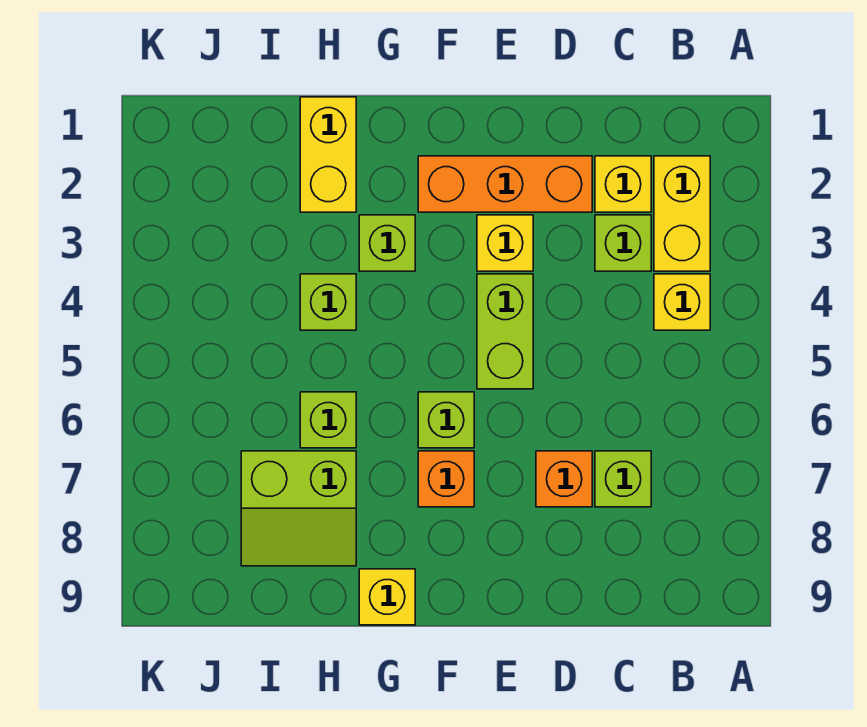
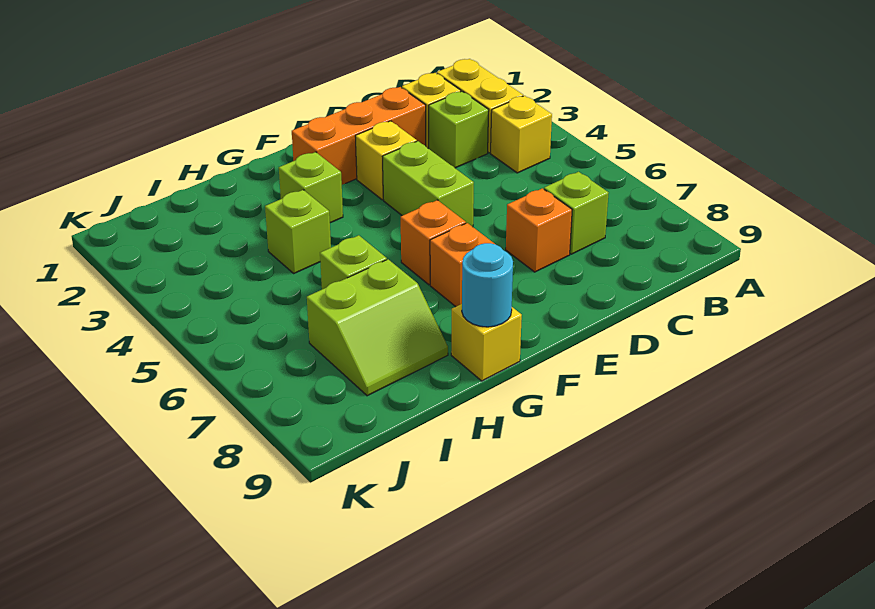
lime 1x1 brick [418,392,474,448] -> orange 1x1 brick [401,200,466,285]
none -> cyan 1x1 round brick [462,243,513,327]
yellow 1x2 brick [300,97,356,212] -> none

